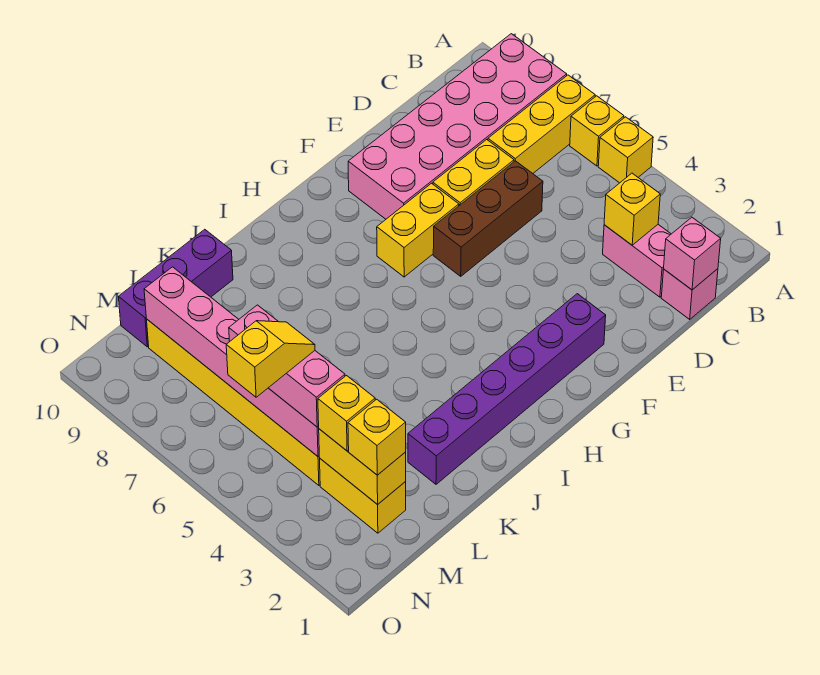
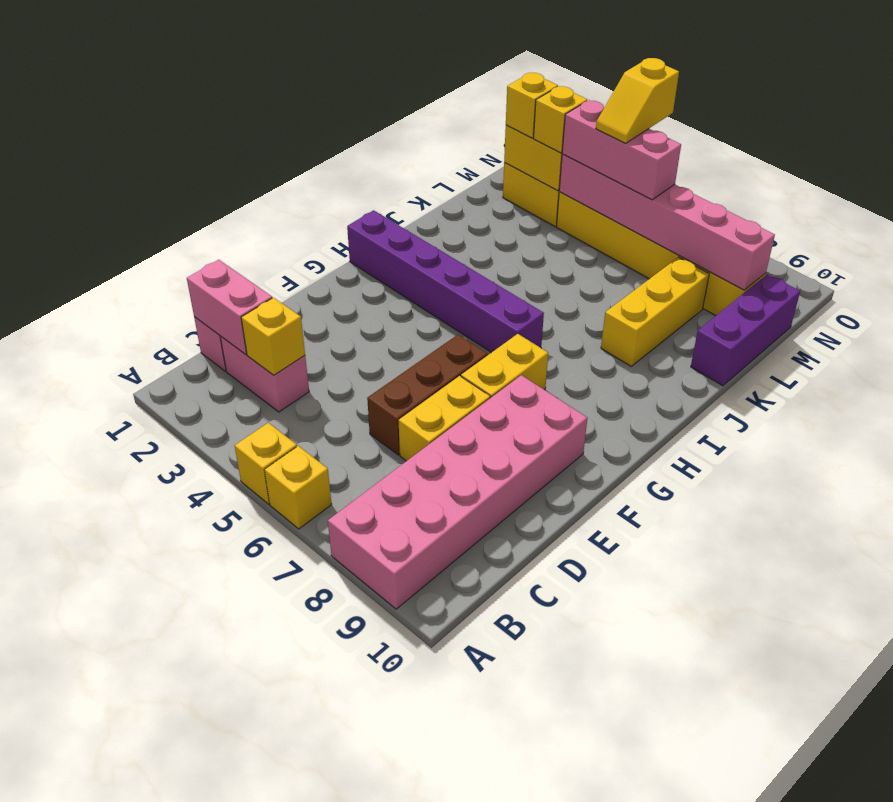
yellow 1x3 brick [488,75,595,173] -> yellow 1x3 brick moved to [601,257,709,366]
pink 1x1 brick [664,217,721,290] -> pink 1x2 brick [187,260,272,354]
purple 1x6 brick [408,294,606,484] -> purple 1x6 brick turned to [347,210,544,353]

